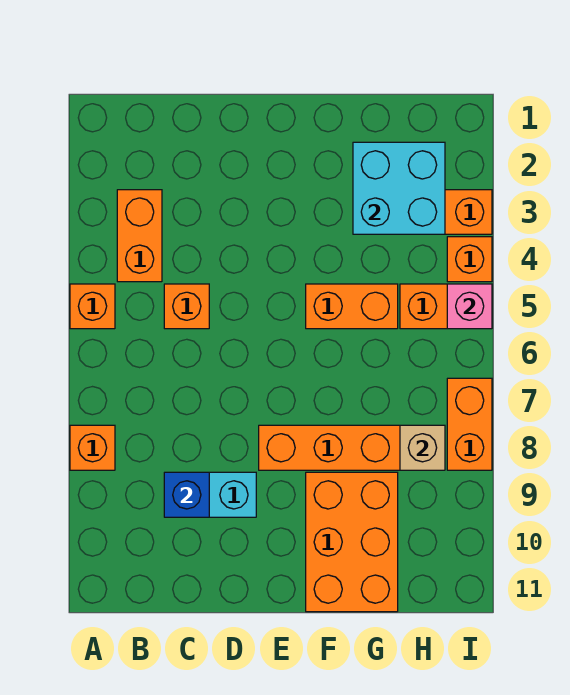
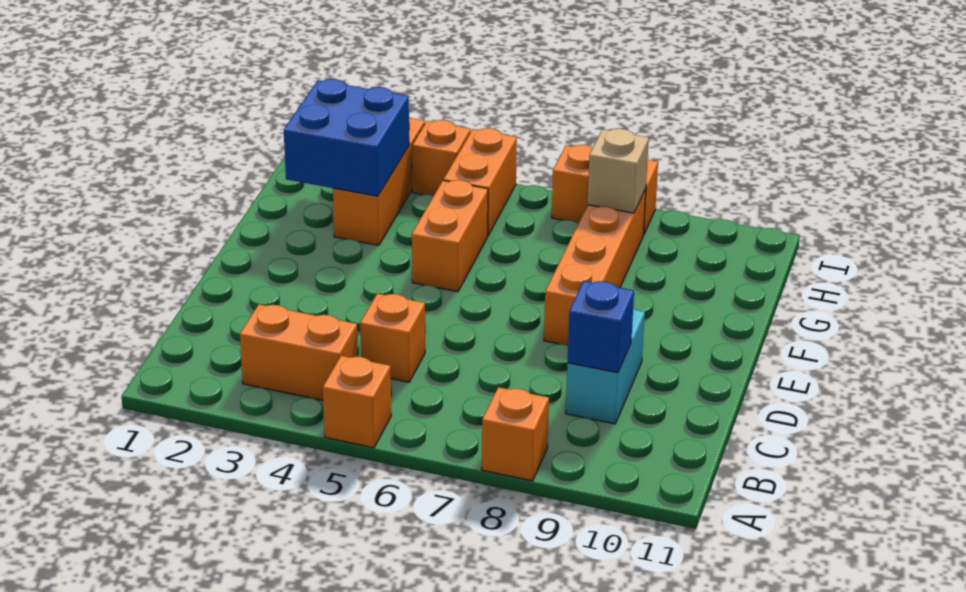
orange 2x3 brick [306,472,398,612] -> none
cyan 2x2 brick [353,142,445,234] -> blue 2x2 brick [284,79,409,196]
pink 1x1 brick [447,284,492,329] -> none

